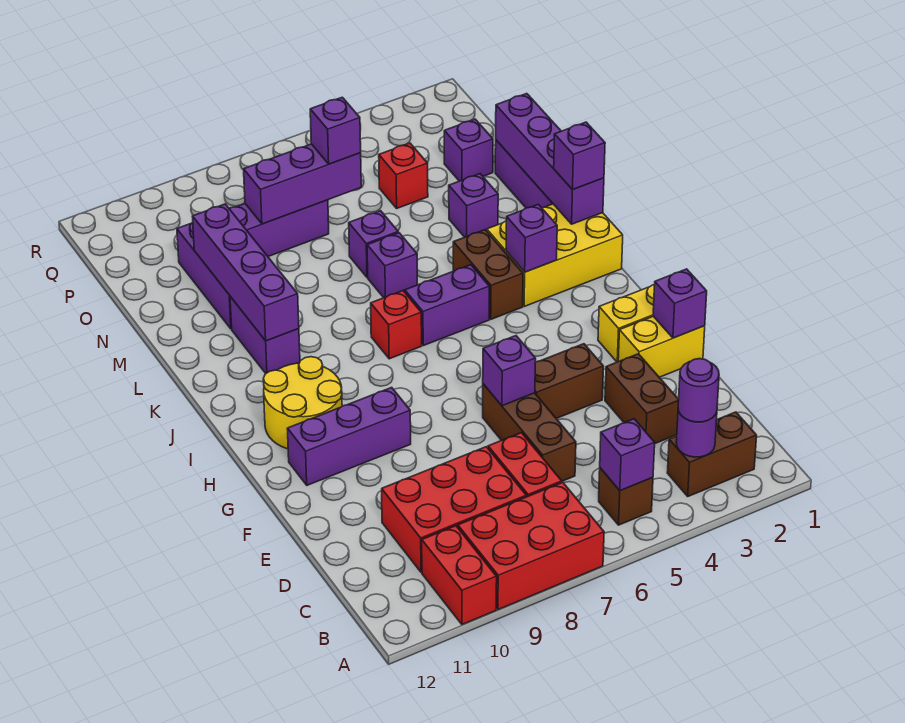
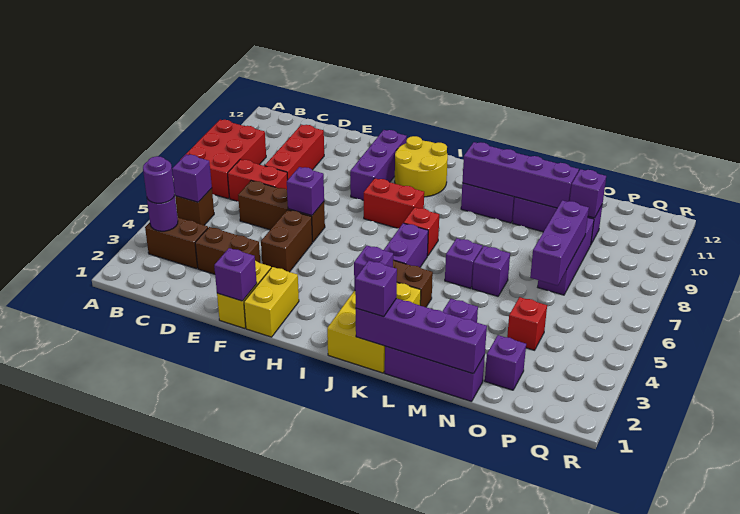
red 1x2 brick [422,526,497,624] -> red 1x2 brick moved to [364,178,424,228]
brown 1x2 brick [667,412,757,496] -> brown 1x2 brick turned to [145,217,208,269]
red 2x3 brick [382,447,527,572] -> red 1x3 brick [265,125,324,179]
purple 1x1 brick [310,97,361,164] -> purple 1x1 brick moved to [570,169,606,218]

